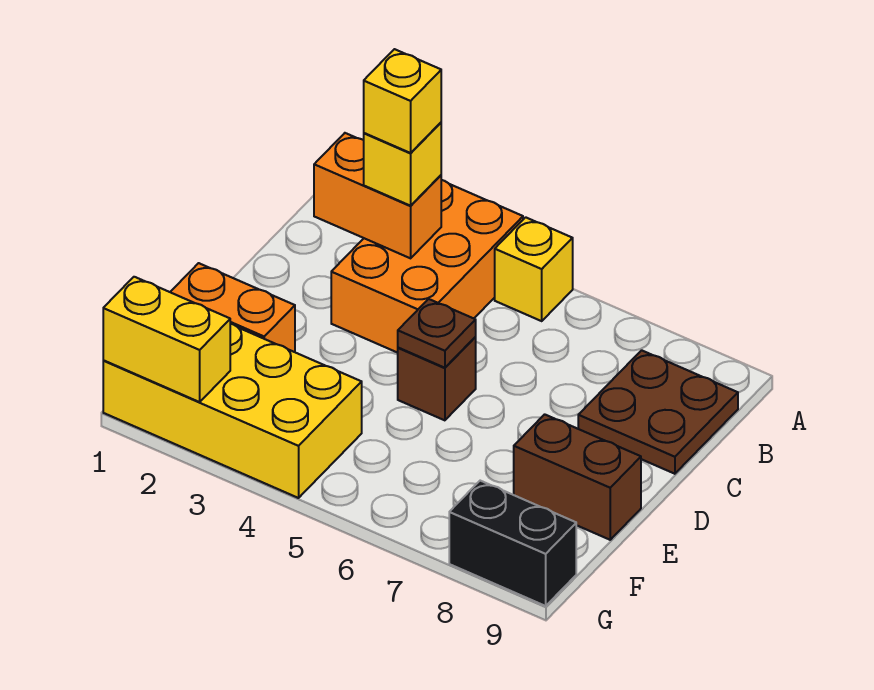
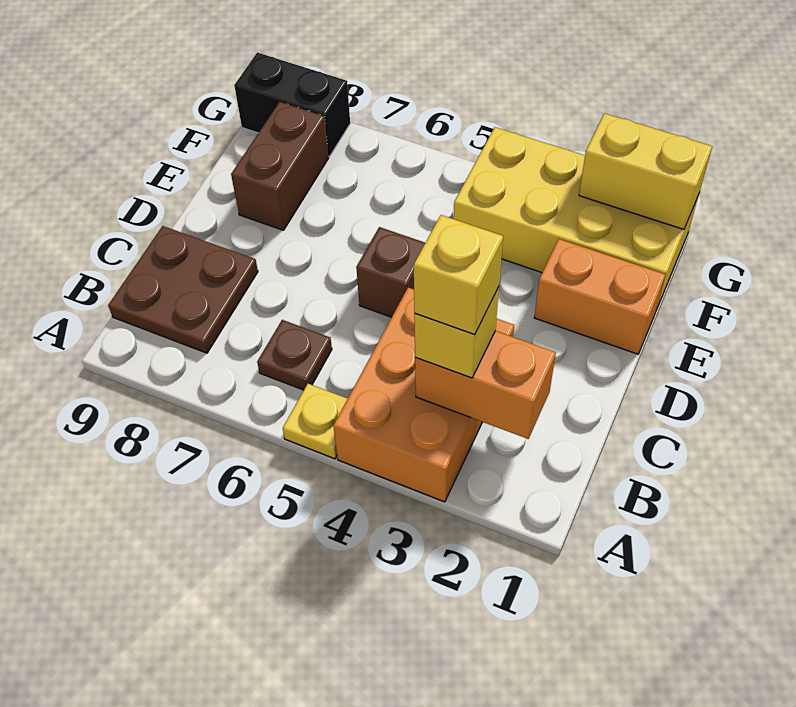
yellow 1x1 brick [495,217,573,321] -> yellow 1x1 plate [283,384,348,459]
brown 1x1 plate [398,299,476,368] -> brown 1x1 plate moved to [257,320,332,390]
brown 1x2 brick [514,414,641,540] -> brown 1x2 brick turned to [231,102,329,230]

